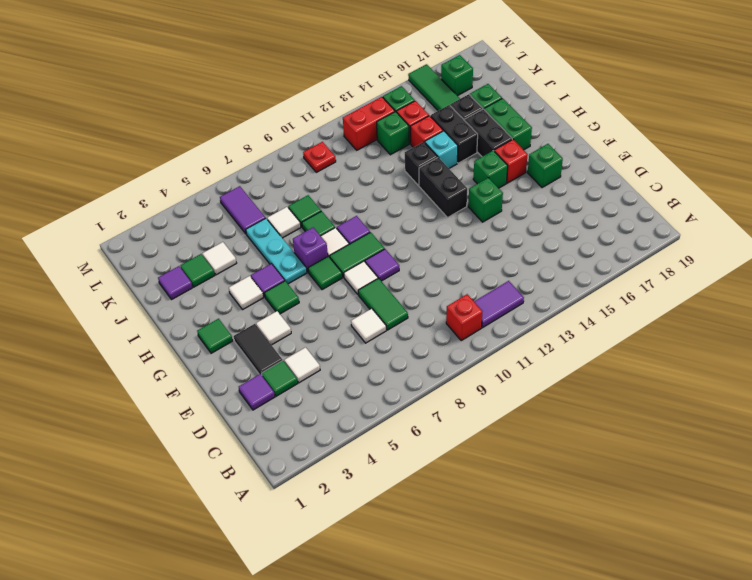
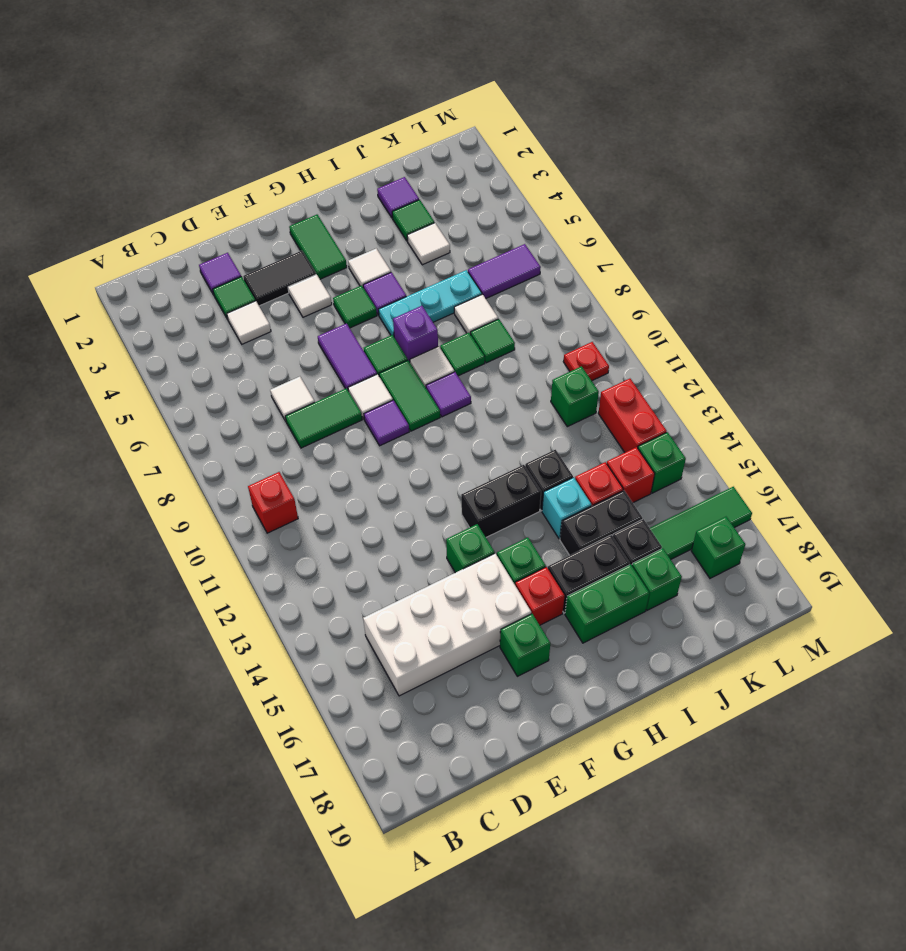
purple 1x2 tile [474,281,524,328] -> purple 1x2 tile moved to [318,324,377,389]
none -> white 2x4 brick [363,553,531,696]
green 1x1 tile [197,319,233,353] -> green 1x2 tile [289,215,347,279]
green 1x1 brick [377,112,409,155] -> green 1x1 brick moved to [551,366,599,427]

